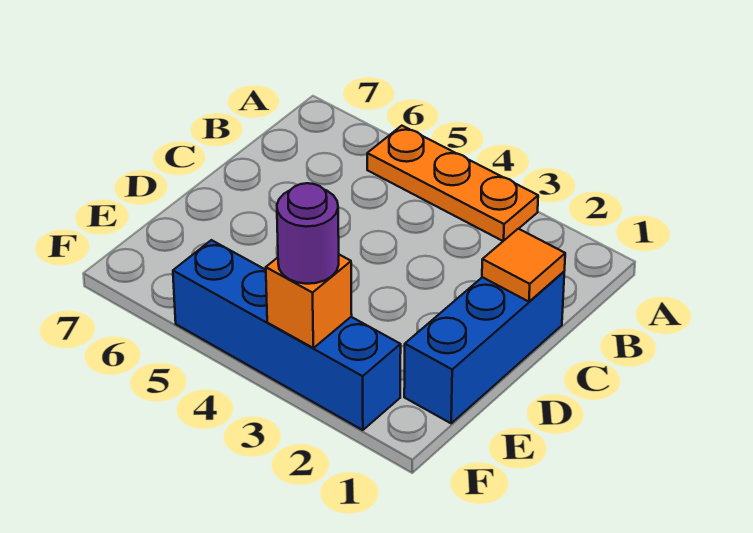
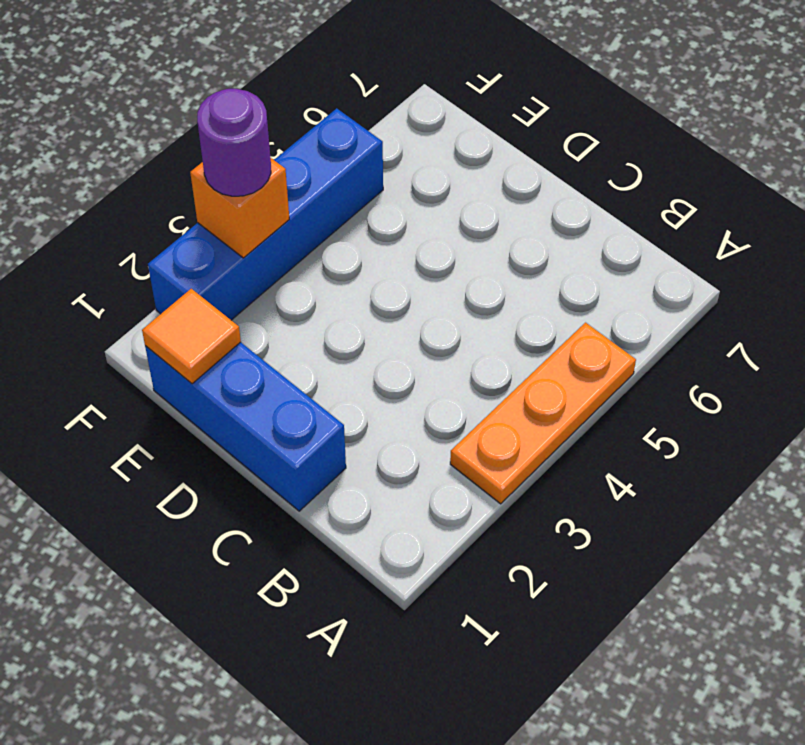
orange 1x1 tile [482,229,565,302] -> orange 1x1 tile moved to [142,289,241,384]

